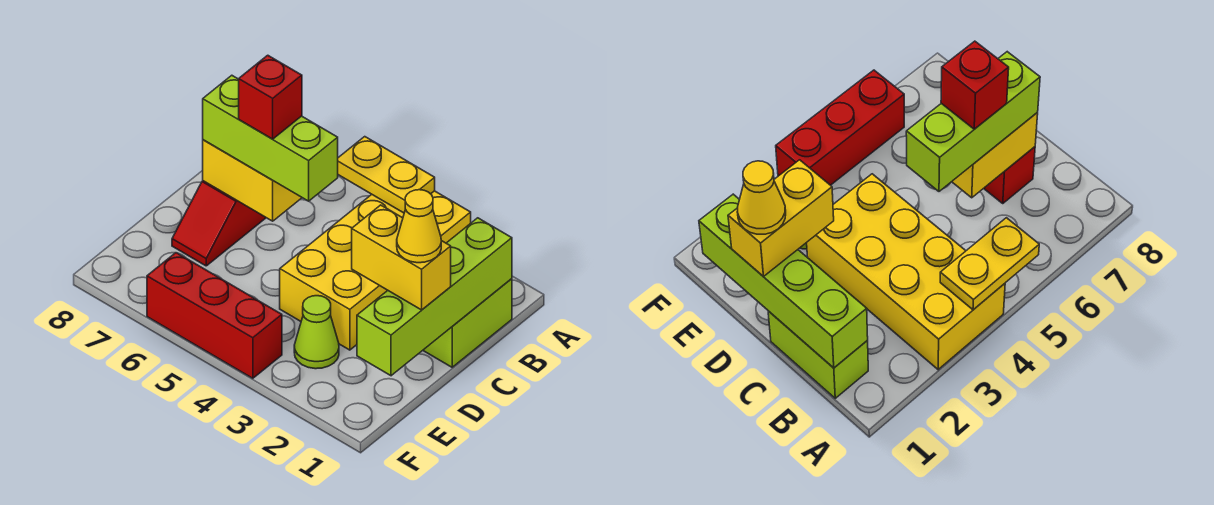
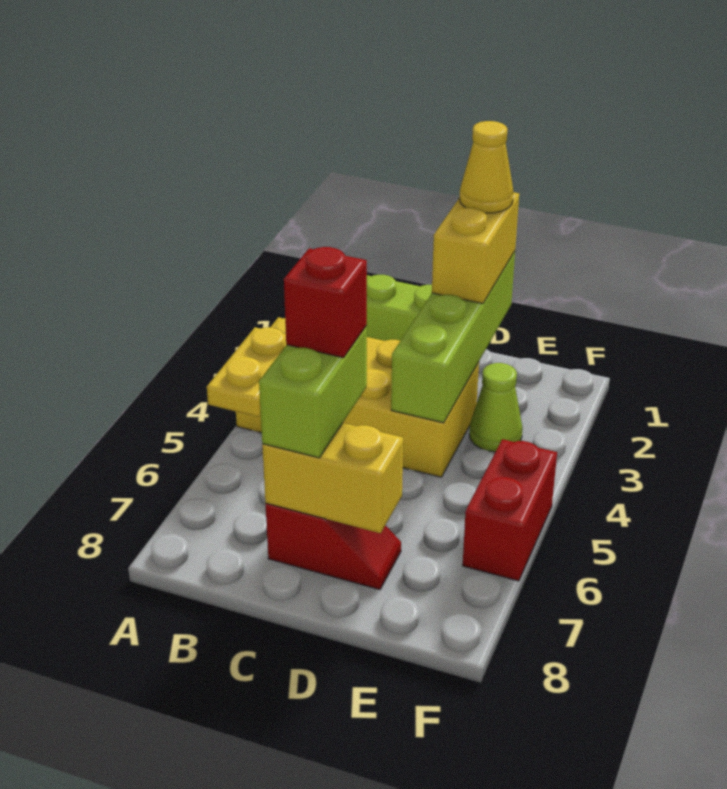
lime 1x4 brick [357,218,512,376] -> lime 1x4 brick turned to [391,252,515,423]
lime 1x3 brick [203,75,338,201] -> lime 1x2 brick [259,326,367,458]
yellow 1x2 brick [203,140,302,221] -> yellow 1x2 brick turned to [262,423,403,533]
red 1x3 brick [147,253,282,378] -> red 1x2 brick [463,439,557,581]

